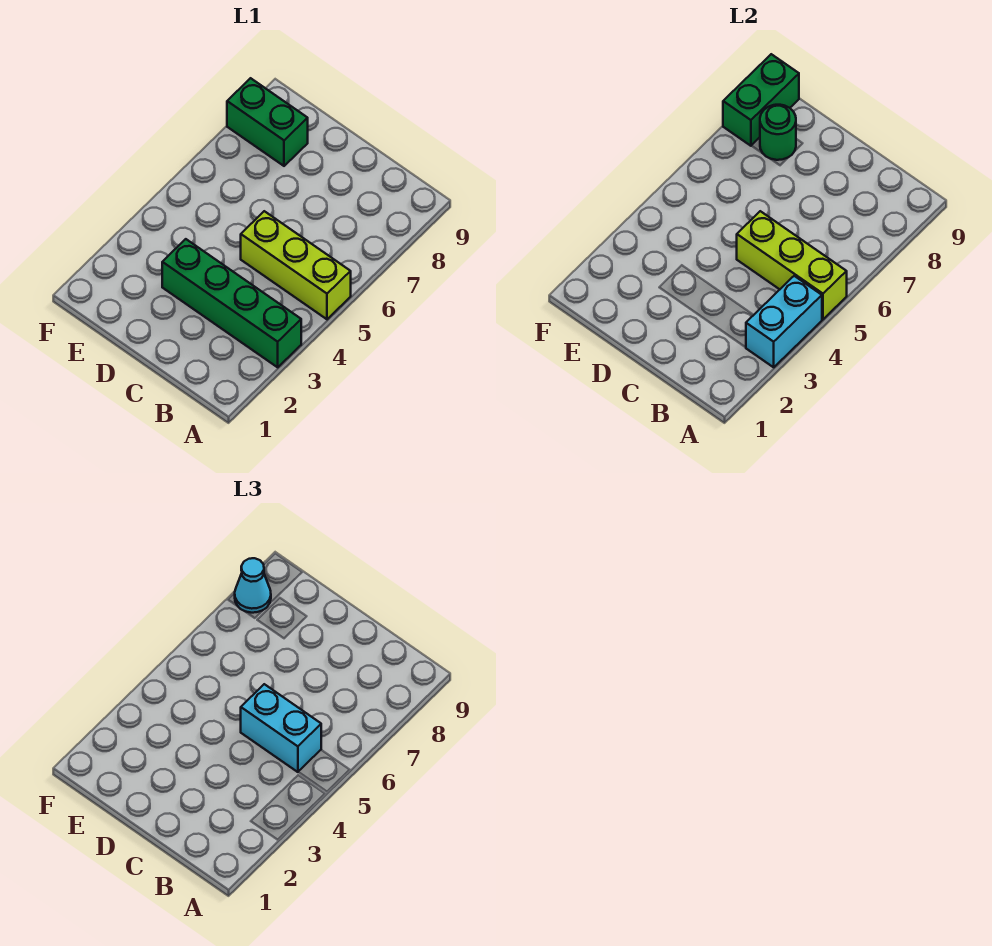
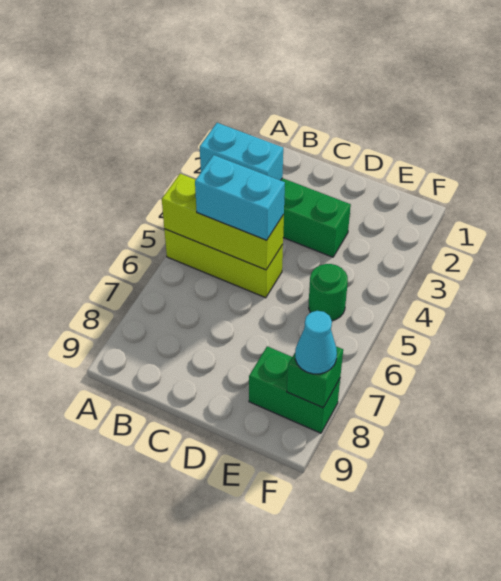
cyan 1x2 brick [746,276,822,367] -> cyan 1x2 brick turned to [200,123,283,180]
green 1x1 round brick [760,105,796,160] -> green 1x1 round brick moved to [309,264,348,321]
green 1x2 brick [723,54,799,146] -> green 1x1 brick [287,347,343,408]

